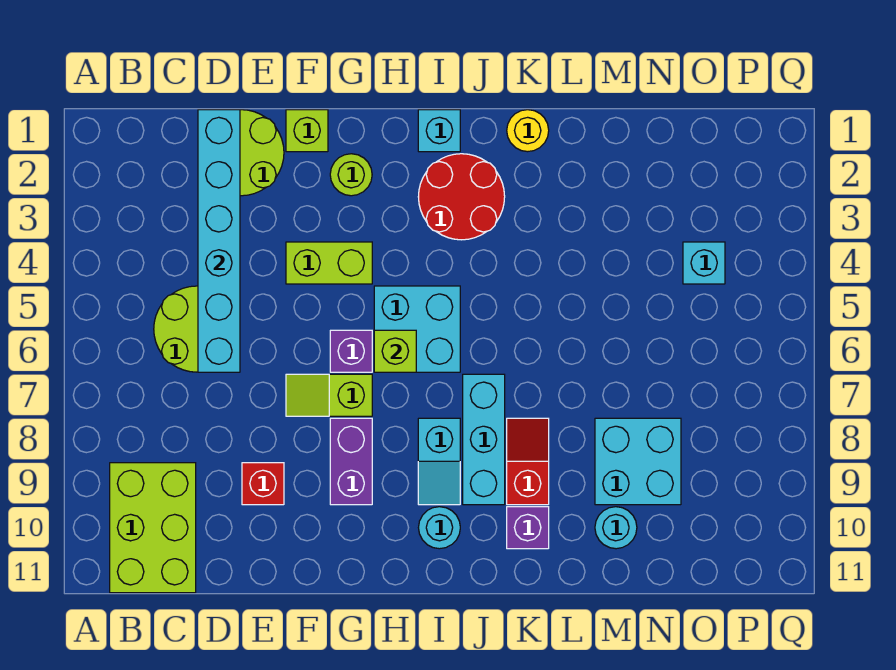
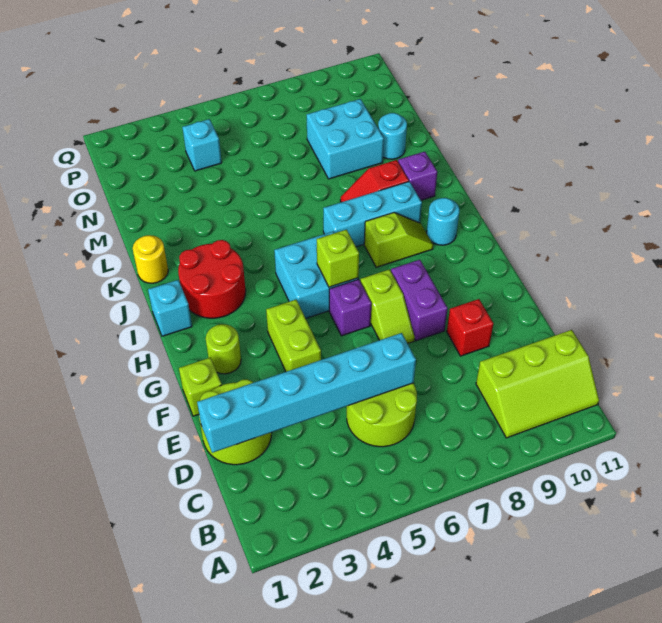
lime 2x3 brick [110,463,196,593] -> lime 2x3 slope [476,330,599,438]
purple 1x2 brick [330,418,372,505] -> purple 1x2 brick turned to [391,260,448,341]
cyan 1x2 slope [418,418,460,505] -> lime 1x2 slope [364,213,433,267]

